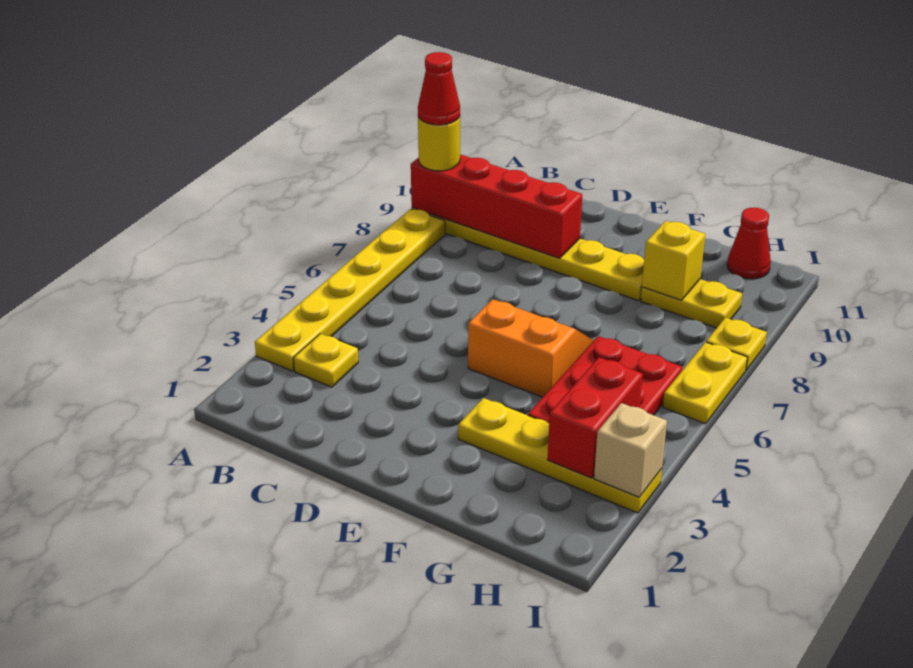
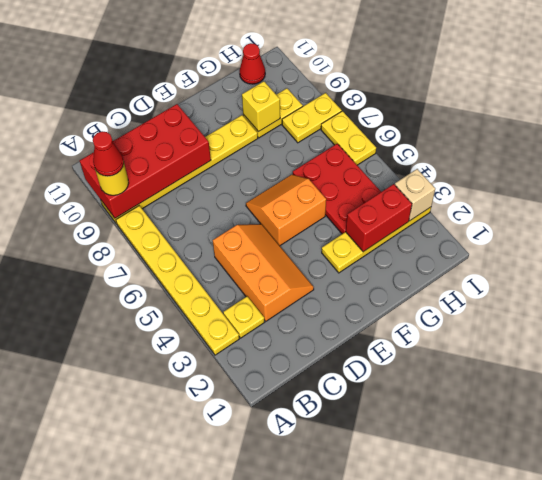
red 1x4 brick [411,154,582,258] -> red 2x4 brick [80,104,211,218]
none -> orange 2x3 slope [213,224,314,321]
red 1x2 brick [548,357,643,478] -> red 1x2 brick turned to [346,184,412,252]
yellow 1x1 plate [706,318,767,370] -> yellow 1x2 plate [282,93,342,143]

